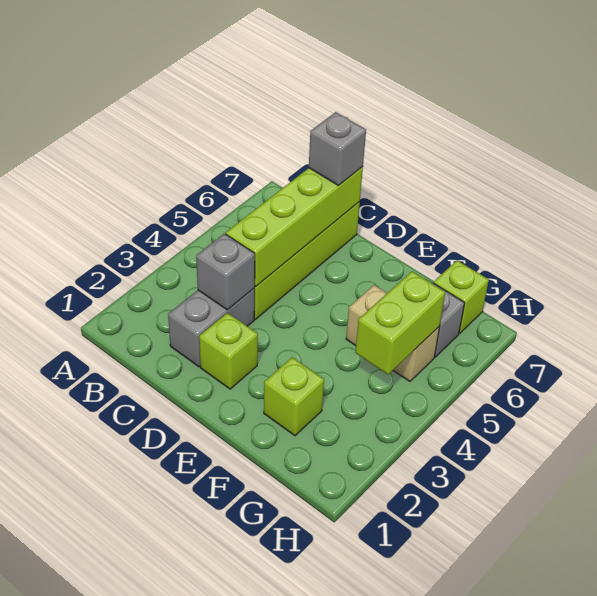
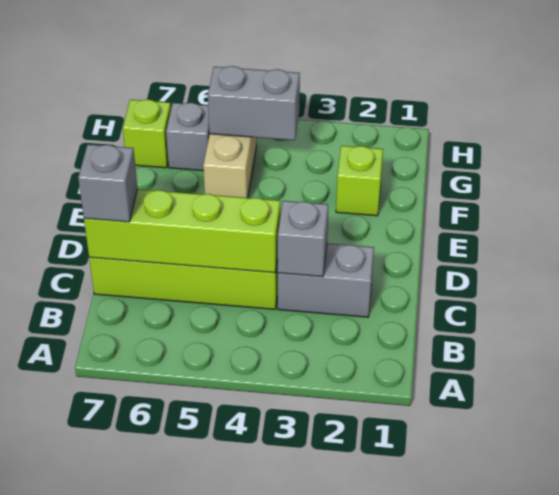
lime 1x1 brick [199,313,258,389] -> none
lime 1x2 brick [355,271,445,374] -> grey 1x2 brick [208,66,300,140]

